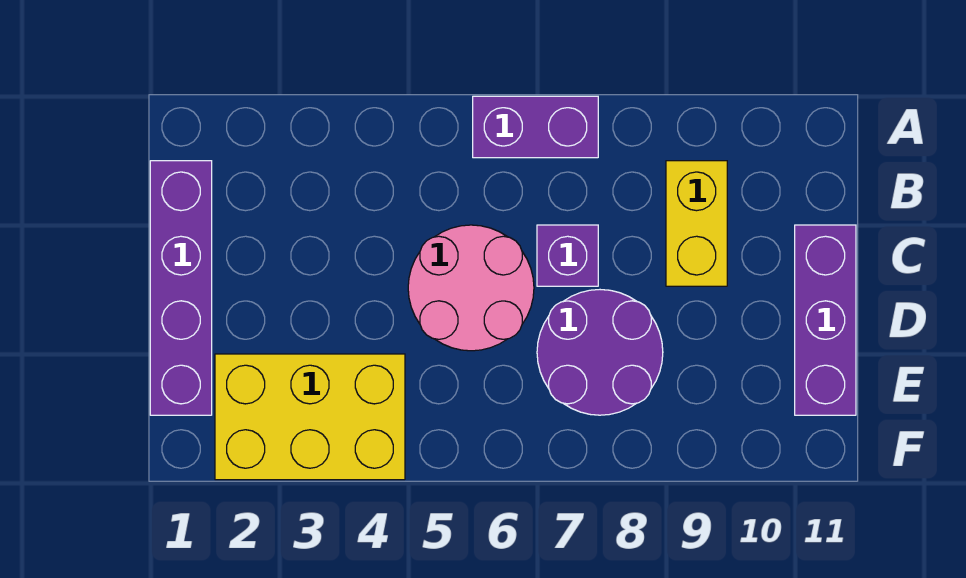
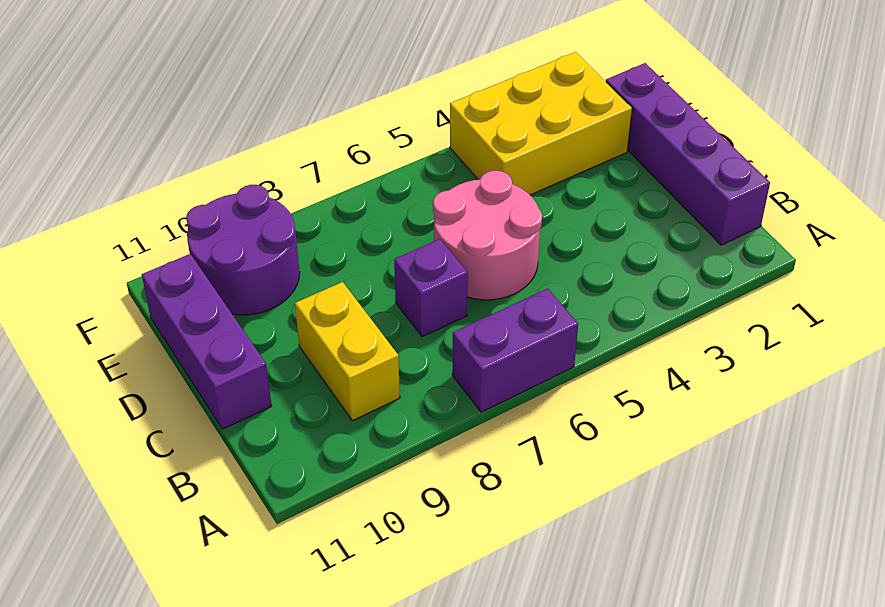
purple 2x2 round brick [537,290,663,415] -> purple 2x2 round brick moved to [186,185,300,315]

